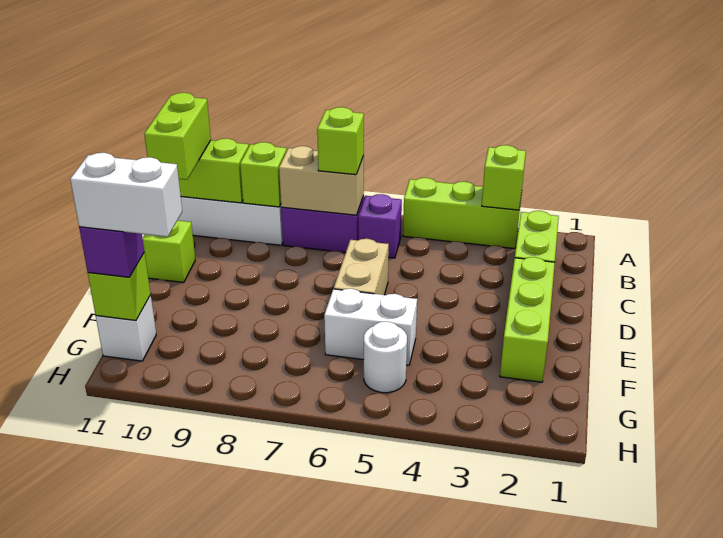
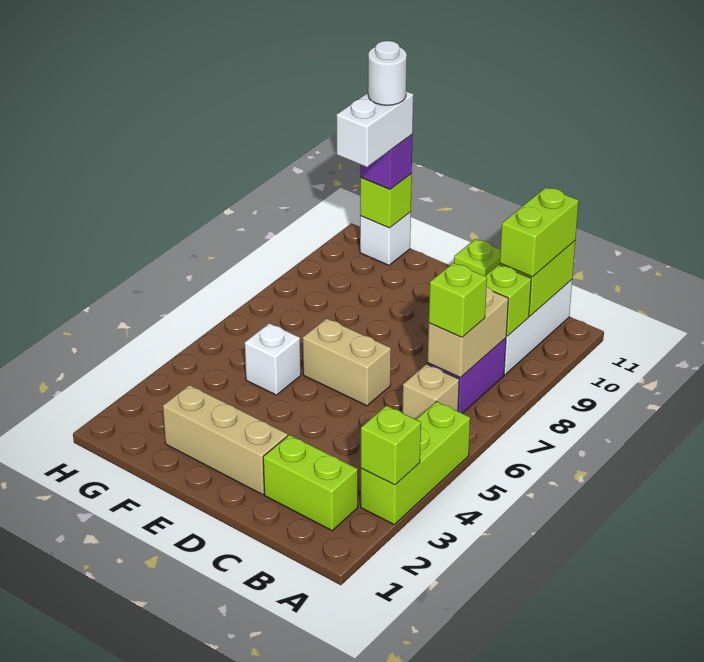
purple 1x1 brick [358,194,402,258] -> tan 1x1 brick [402,364,459,419]
lime 1x2 brick [144,93,211,180] -> lime 1x2 brick turned to [500,187,579,277]
lime 1x3 brick [500,257,555,382] -> tan 1x3 brick [163,385,288,495]
white 1x2 brick [324,289,417,365] -> white 1x1 brick [245,323,301,395]
white 1x1 round brick [364,322,407,393] -> white 1x1 round brick moved to [368,41,407,105]

